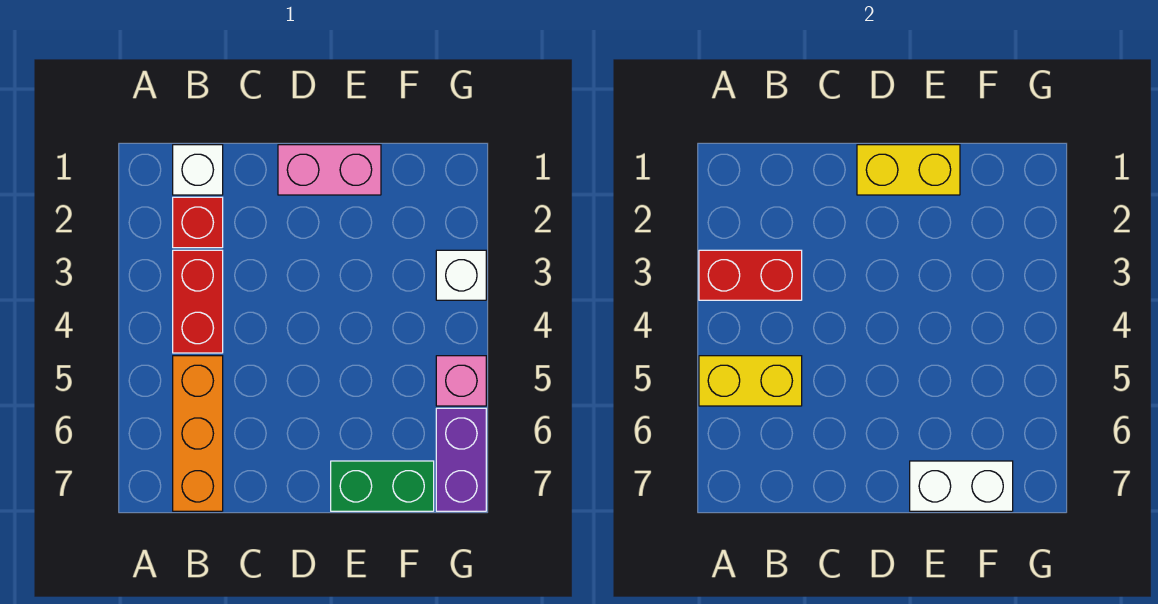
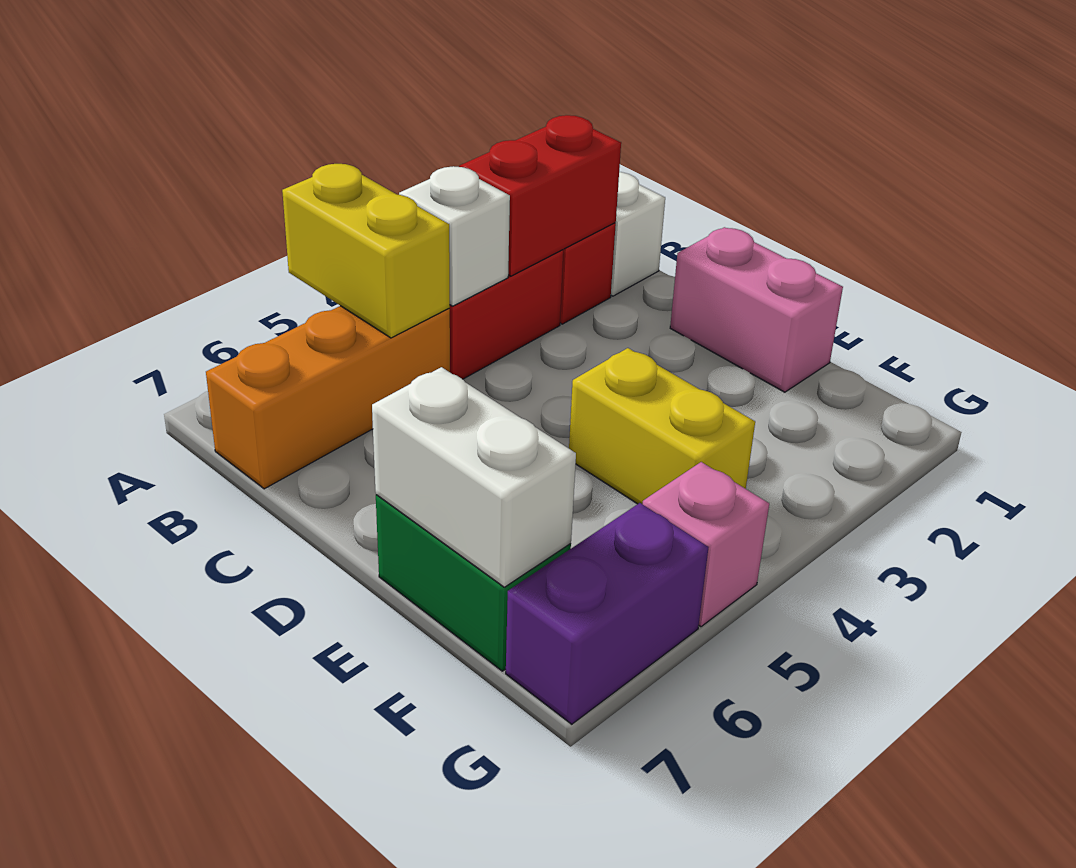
red 1x2 brick [699,250,802,300] -> red 1x2 brick turned to [459,115,621,276]
yellow 1x2 brick [857,145,960,195] -> yellow 1x2 brick moved to [569,348,755,504]
white 1x1 brick [436,250,486,300] -> white 1x1 brick moved to [399,166,510,306]

